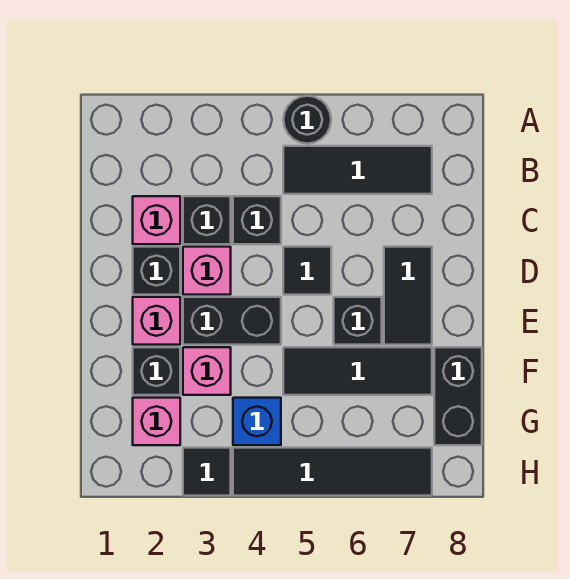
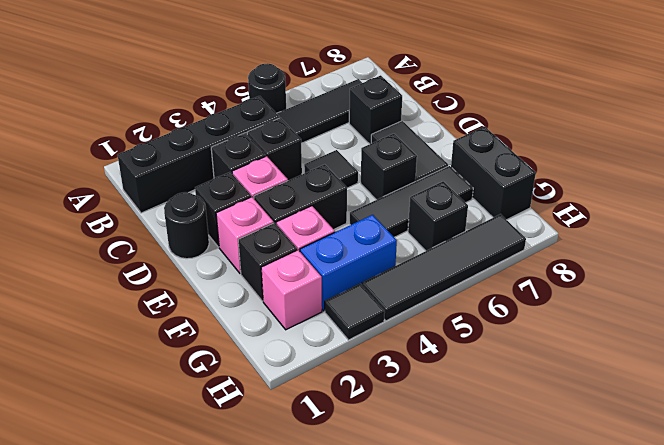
none -> black 1x4 brick [118,96,280,213]
pink 1x1 brick [133,196,180,244] -> none
none -> black 1x1 brick [349,75,402,144]
none -> black 1x1 round brick [164,192,209,259]
blue 1x1 brick [233,398,281,445] -> blue 1x2 brick [300,215,397,311]
none -> black 1x1 brick [408,181,468,251]

